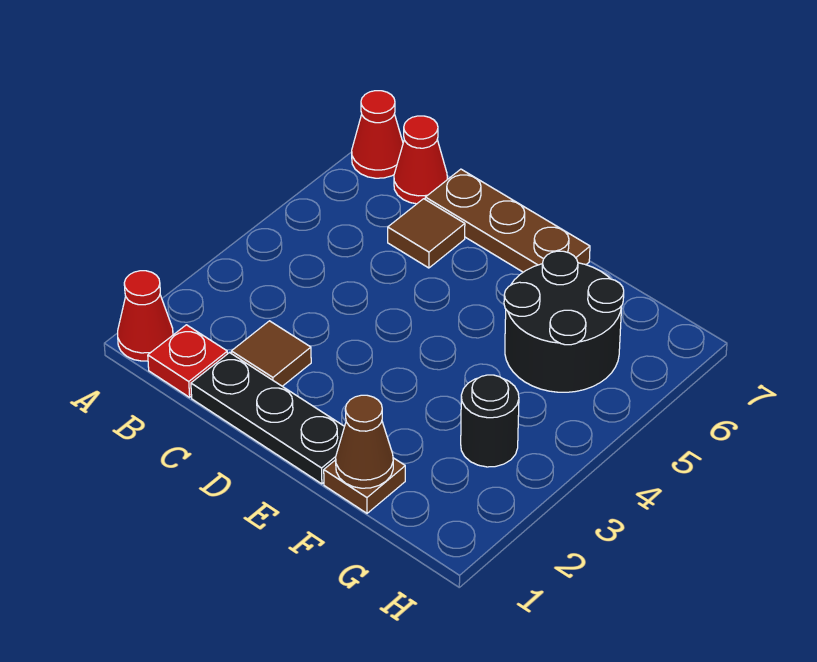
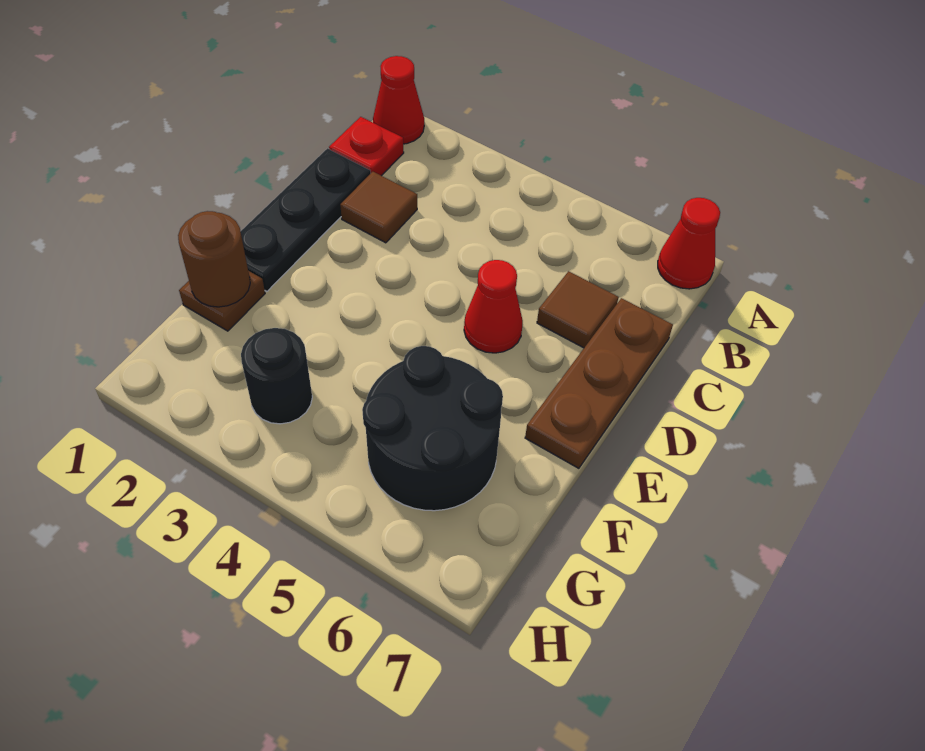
red 1x1 cone [394,116,448,204] -> red 1x1 cone moved to [464,260,523,353]
brown 1x1 cone [336,395,393,488] -> brown 1x1 round brick [178,211,250,307]

